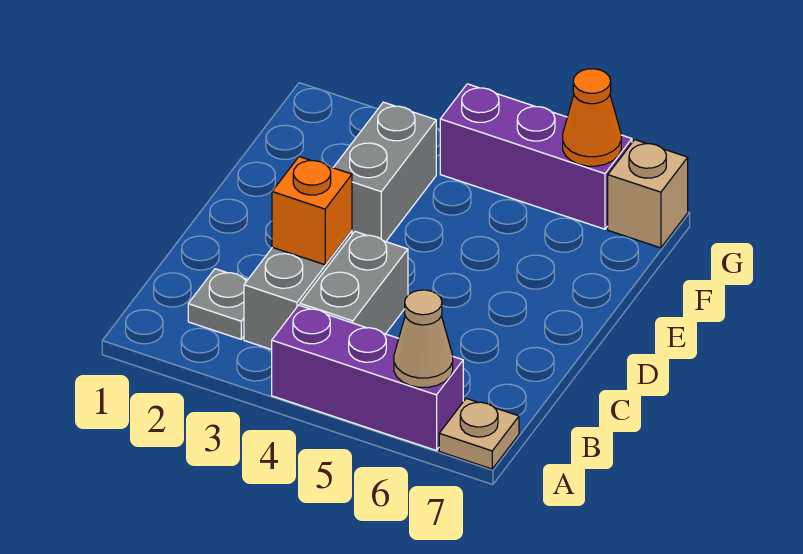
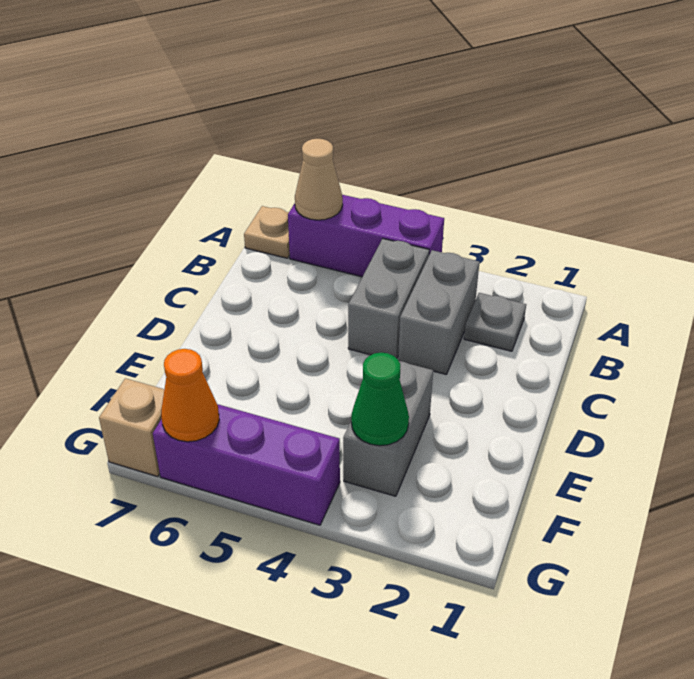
orange 1x1 brick [272,157,352,265] -> none
none -> green 1x1 cone [351,353,409,446]

